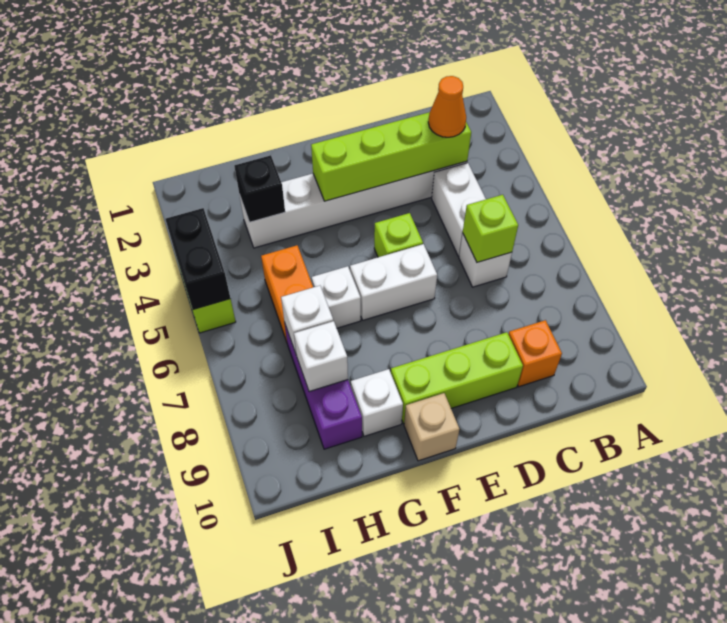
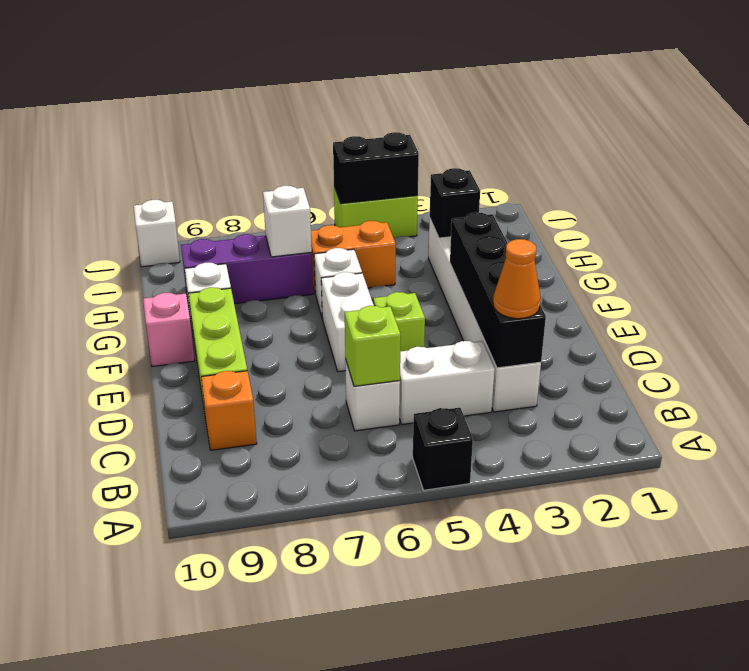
none -> black 1x1 brick [413,408,473,490]
lime 1x4 brick [311,112,471,201] -> black 1x4 brick [450,212,546,368]
tan 1x1 brick [404,393,459,461] -> pink 1x1 brick [143,293,195,366]
white 1x1 brick [294,321,348,392] -> white 1x1 brick moved to [134,200,180,267]

